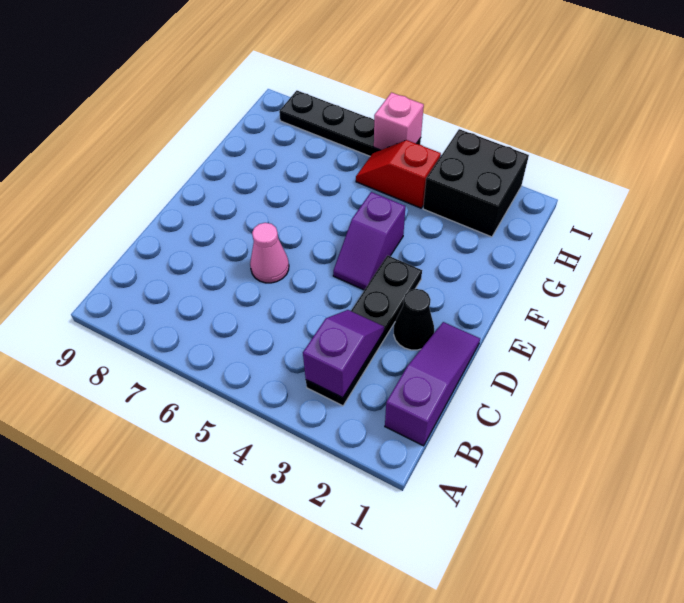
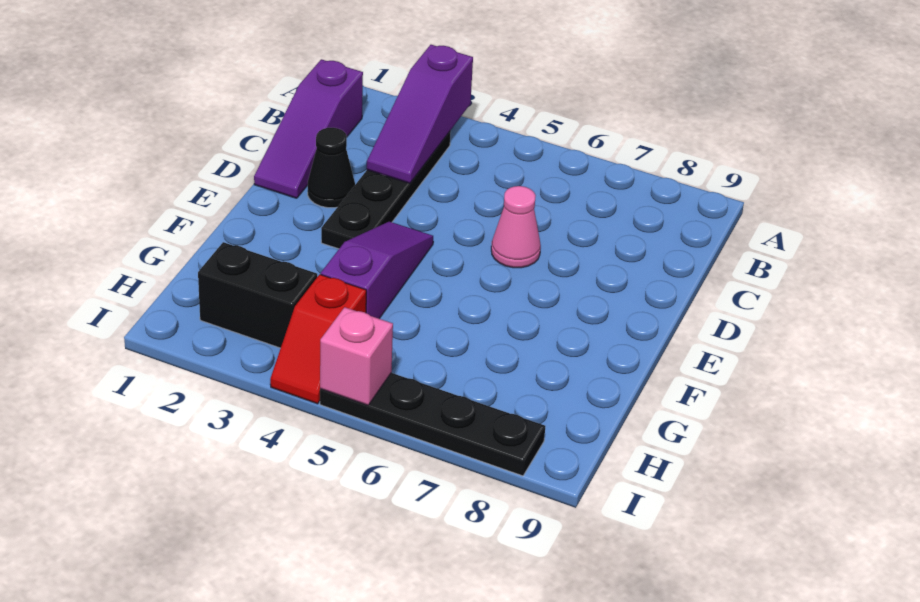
purple 1x2 slope [303,310,384,398] -> purple 1x3 slope [367,45,473,183]
purple 1x2 slope [333,192,405,290] -> purple 1x3 slope [321,222,433,319]
black 2x2 brick [423,129,529,237] -> black 1x2 brick [198,242,317,348]
red 1x2 slope [356,140,441,208] -> red 1x2 slope turned to [270,274,366,404]

